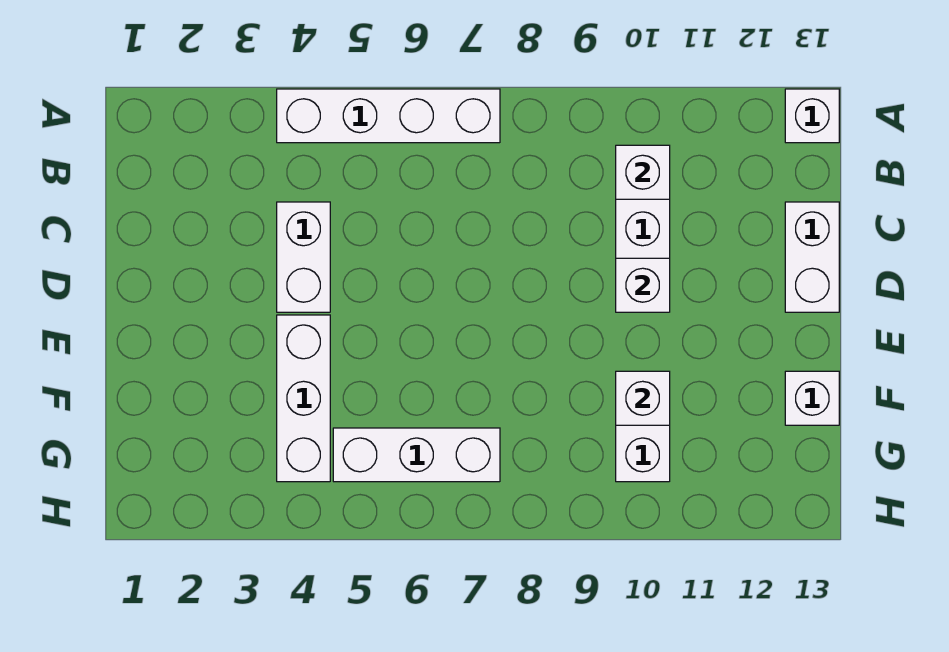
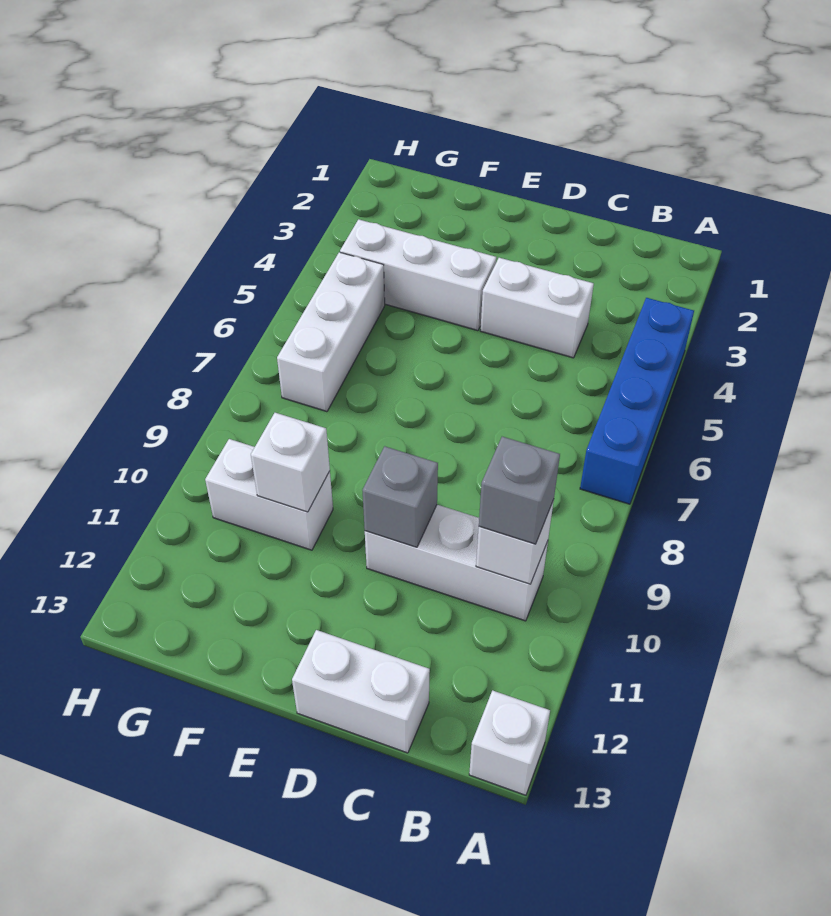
white 1x4 brick [277,89,500,143] -> blue 1x4 brick [580,298,694,504]
none -> grey 1x1 brick [479,437,560,544]
white 1x1 brick [616,258,670,312] -> grey 1x1 brick [362,446,438,547]
white 1x1 brick [785,371,839,425] -> none

